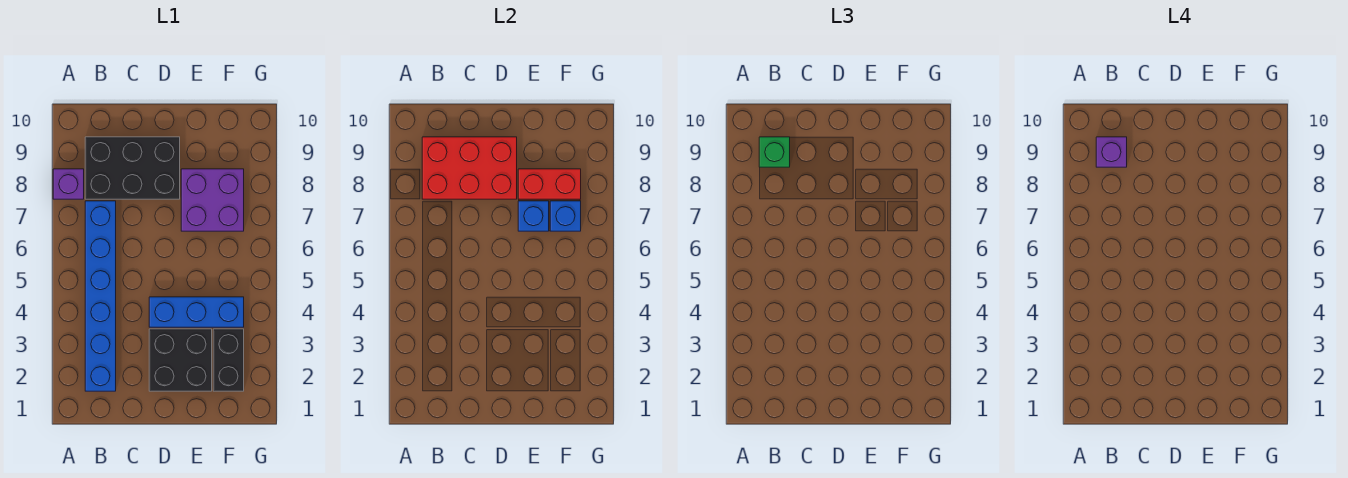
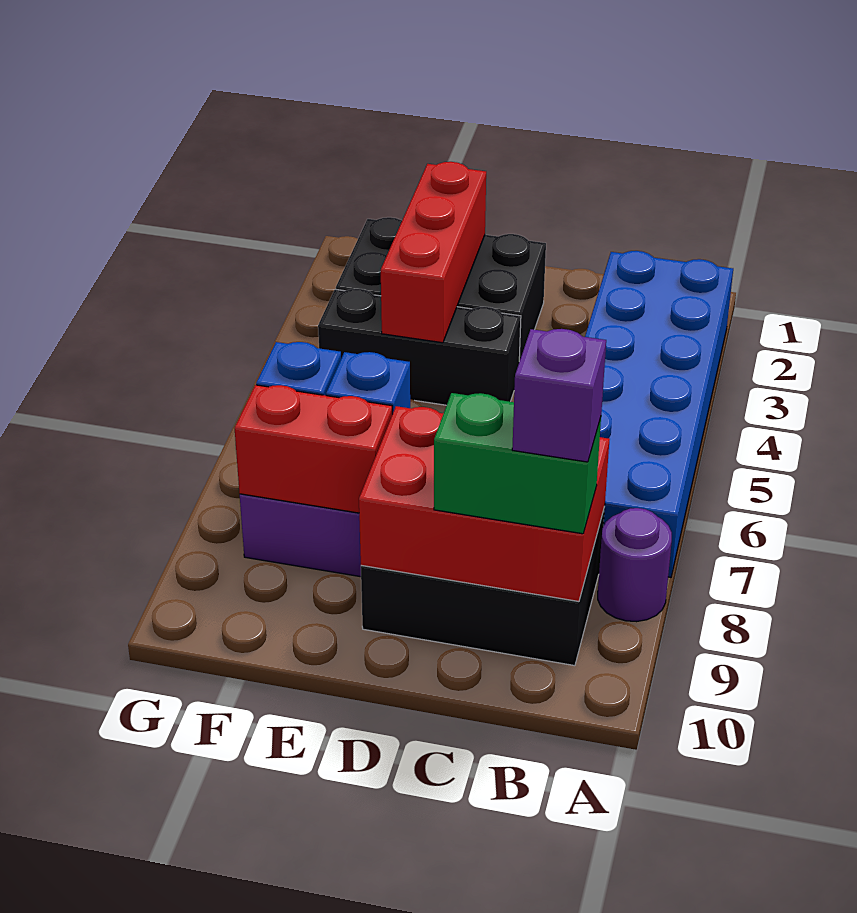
purple 1x1 brick [53,169,84,199] -> purple 1x1 round brick [598,508,672,622]
blue 1x6 brick [85,201,116,391] -> blue 2x6 brick [585,251,733,577]
green 1x1 brick [759,137,790,167] -> green 1x2 brick [434,393,601,534]
blue 1x3 brick [149,297,244,327] -> black 1x3 brick [318,289,521,405]
none -> red 1x3 brick [381,162,486,343]

